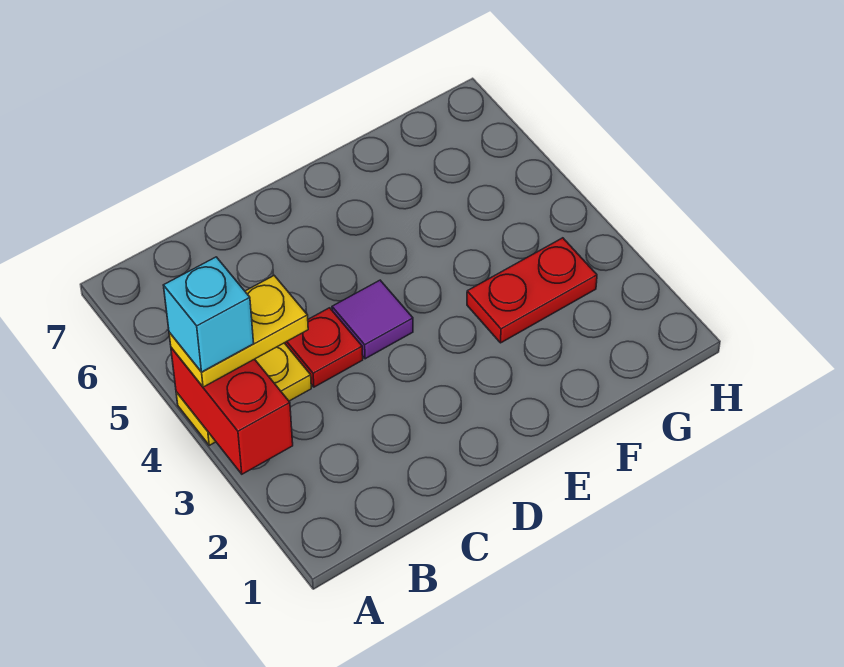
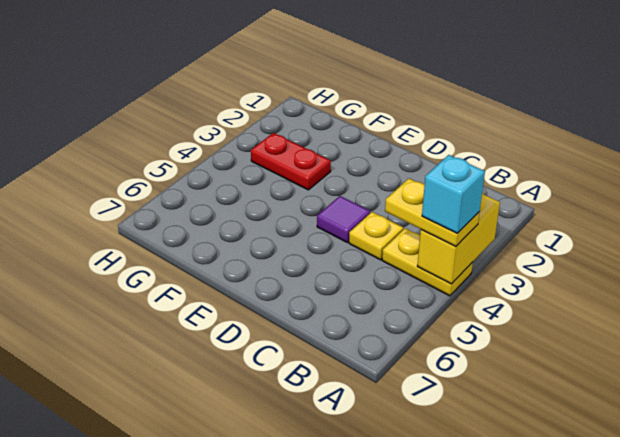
red 1x2 brick [171,348,293,474] -> yellow 1x2 brick [417,193,500,284]
red 1x1 plate [285,308,363,387] -> yellow 1x1 plate [349,212,403,260]

